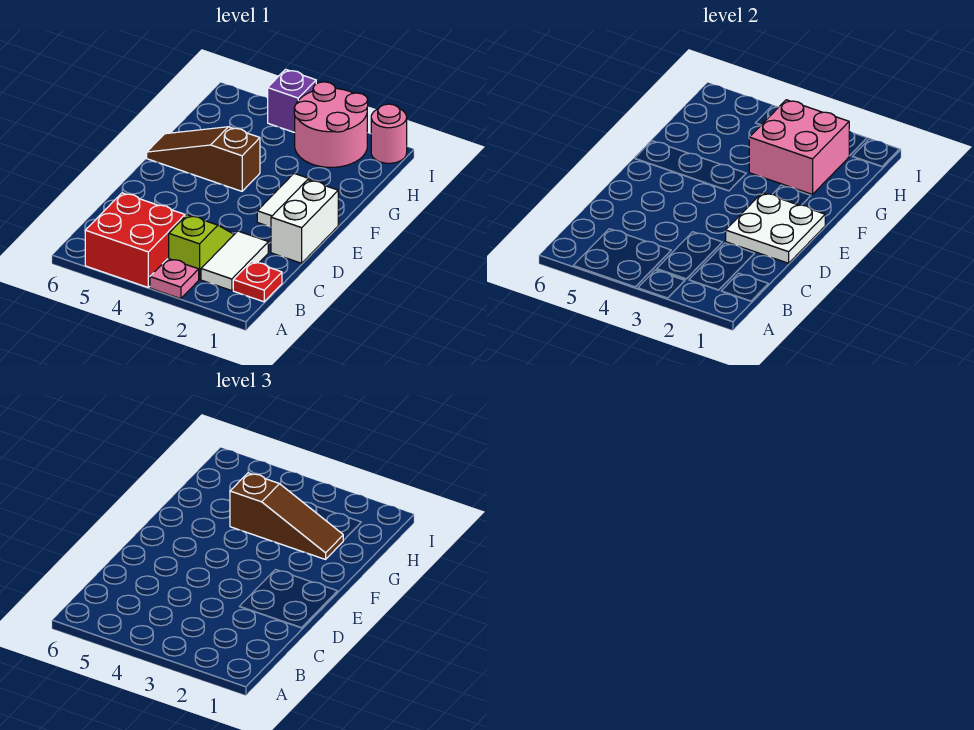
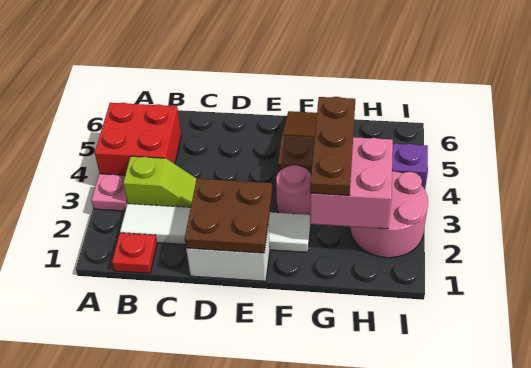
white 2x2 plate [726,193,825,263] -> brown 2x2 plate [185,179,272,253]
brown 1x3 slope [230,473,343,559] -> brown 1x3 plate [310,97,355,195]
pink 1x1 round brick [371,104,407,163] -> pink 1x1 round brick moved to [276,165,311,215]

